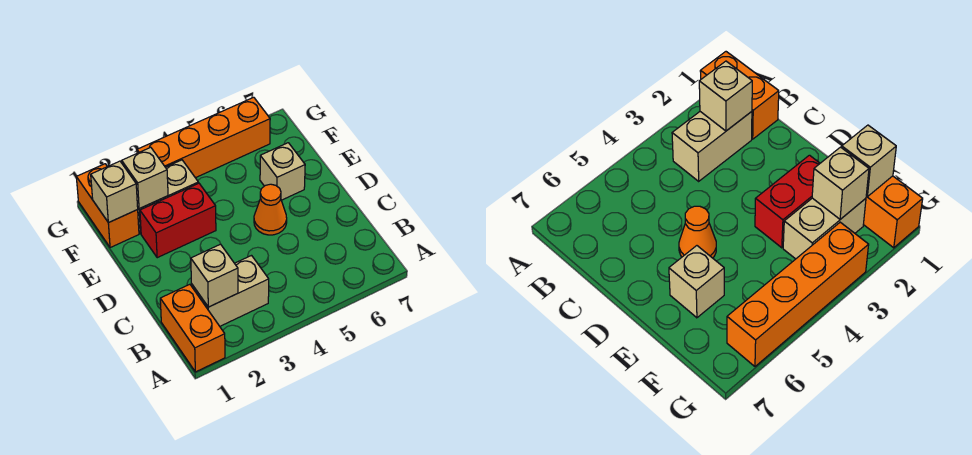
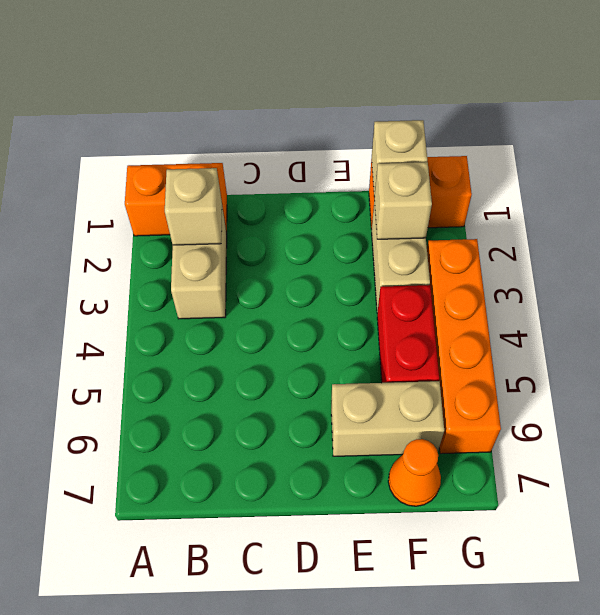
orange 1x1 cone [254,184,287,235] -> orange 1x1 cone moved to [388,439,441,506]
red 1x2 brick [140,183,216,258] -> red 1x2 brick moved to [377,285,439,383]
tan 1x1 brick [260,143,305,200] -> tan 1x2 brick [331,381,444,456]

